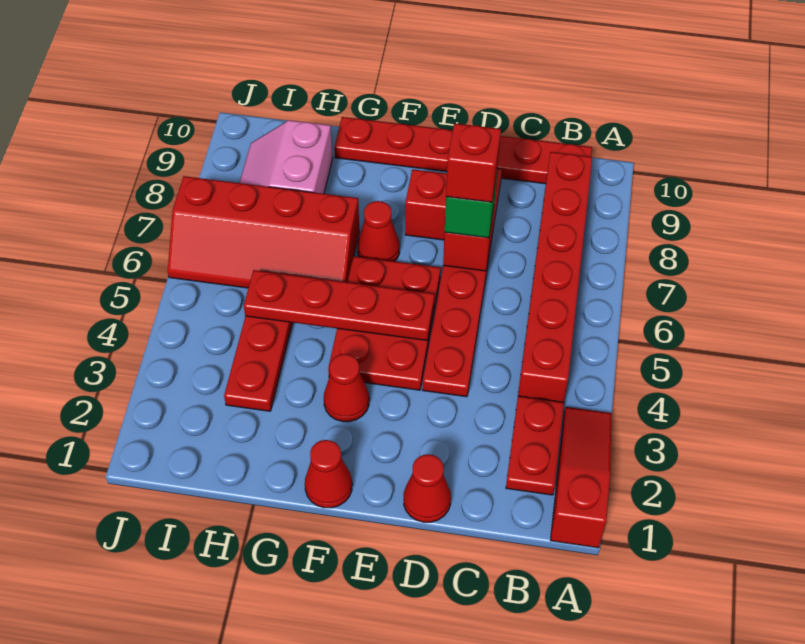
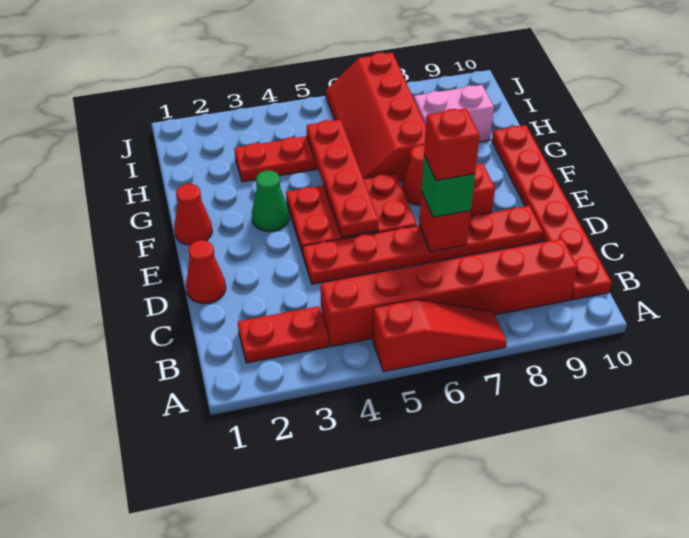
red 1x3 slope [550,407,612,548] -> red 1x3 slope moved to [373,300,506,372]
red 1x1 cone [324,354,369,422] -> green 1x1 cone [252,171,289,232]

